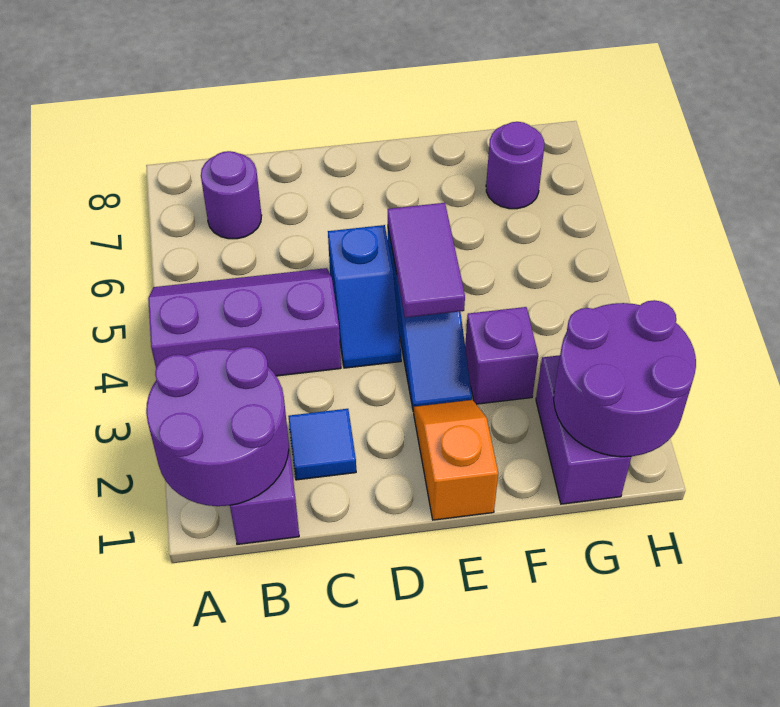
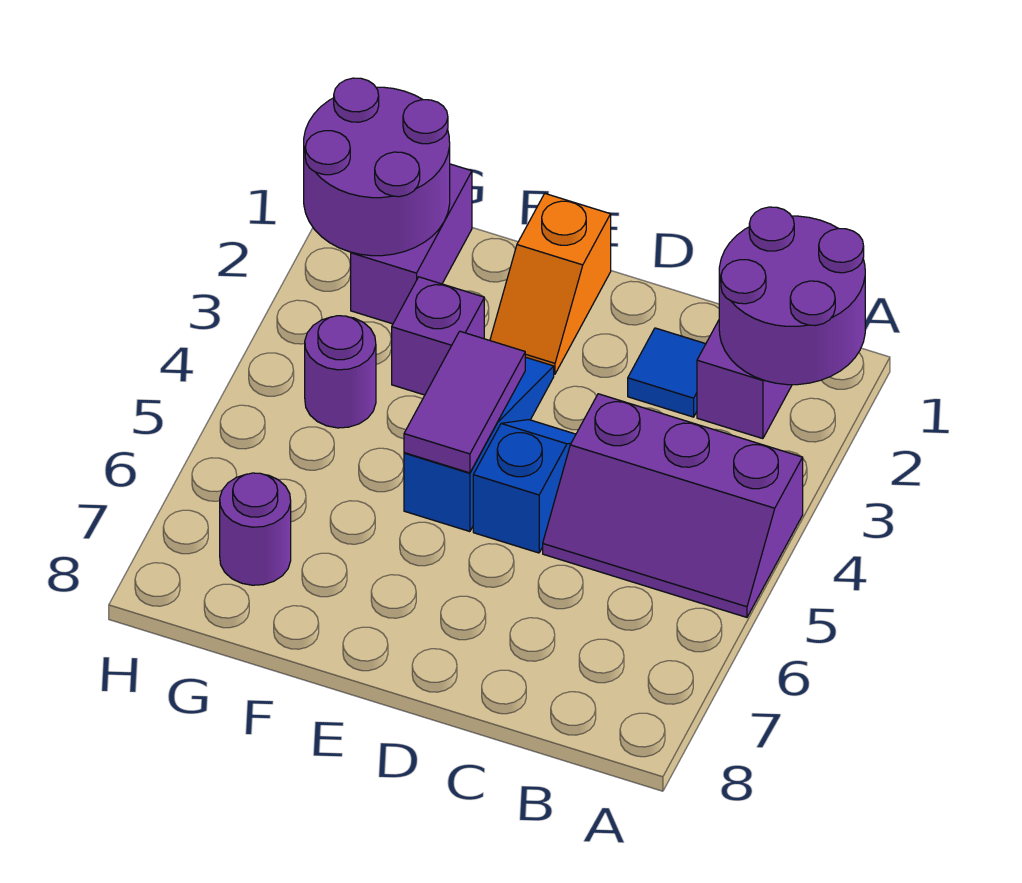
purple 1x1 round brick [201,151,262,239] -> purple 1x1 round brick moved to [305,316,376,428]

